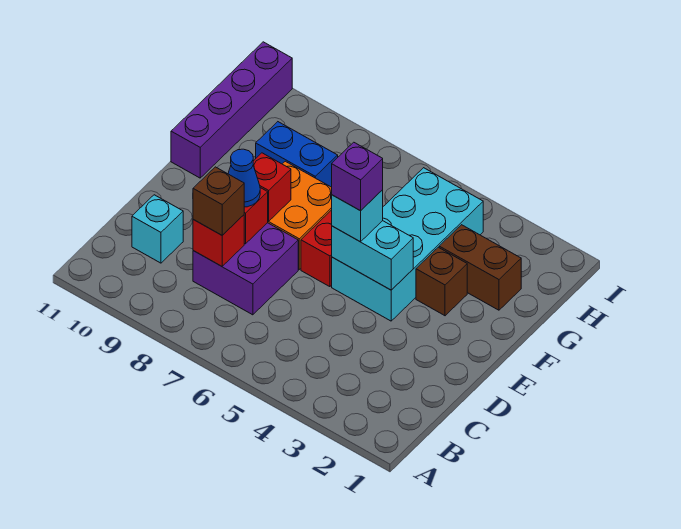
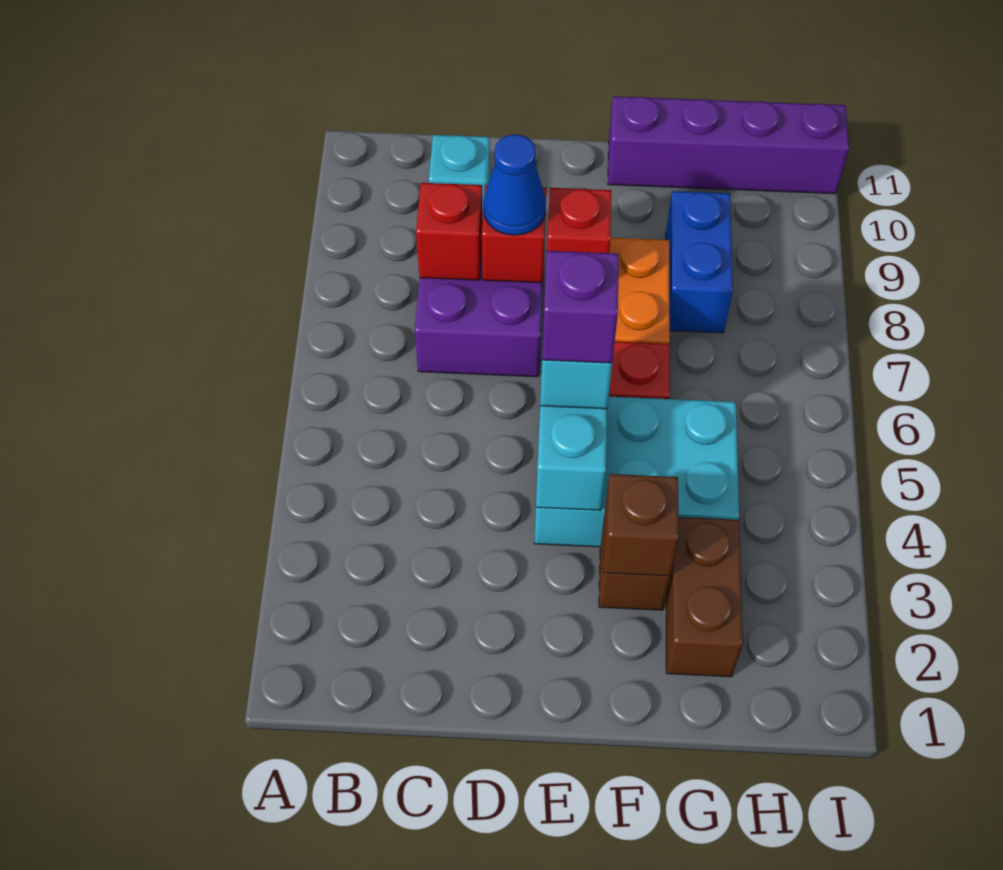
brown 1x1 brick [193,167,244,235] -> brown 1x1 brick moved to [603,474,679,576]
cyan 2x4 brick [332,168,483,321] -> cyan 2x3 brick [534,397,739,547]

